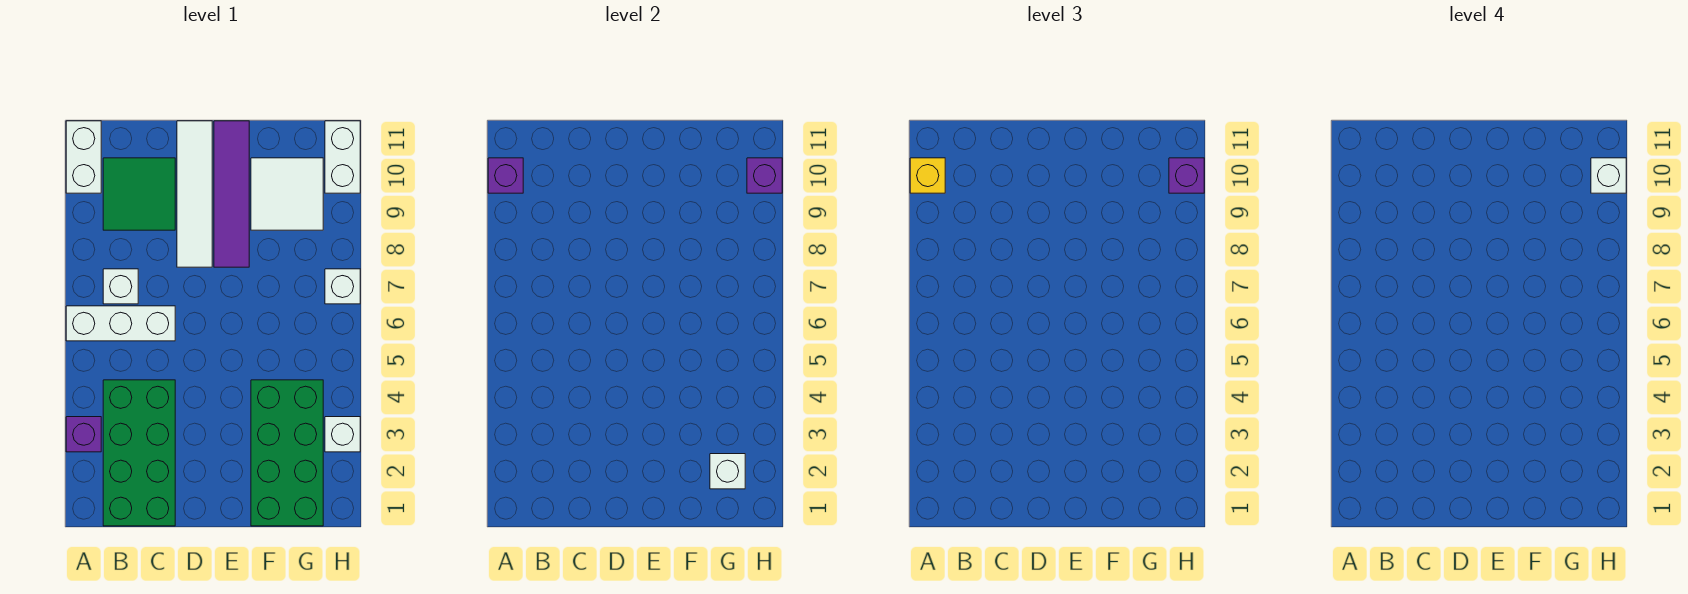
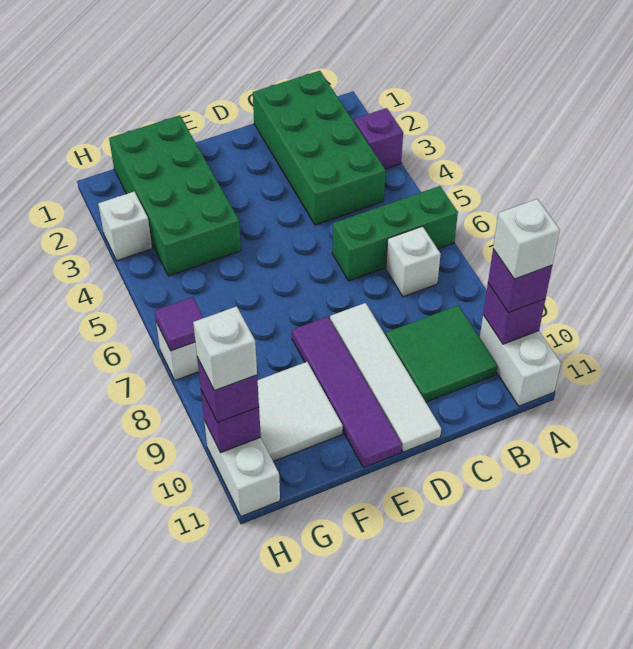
white 1x3 brick [66,306,175,341] -> green 1x3 brick [332,186,458,281]
yellow 1x1 brick [910,158,945,193] -> purple 1x1 brick [488,249,552,313]
white 1x1 brick [710,454,745,489] -> white 1x1 brick moved to [493,199,560,279]
none -> purple 1x1 tile [155,297,203,351]

